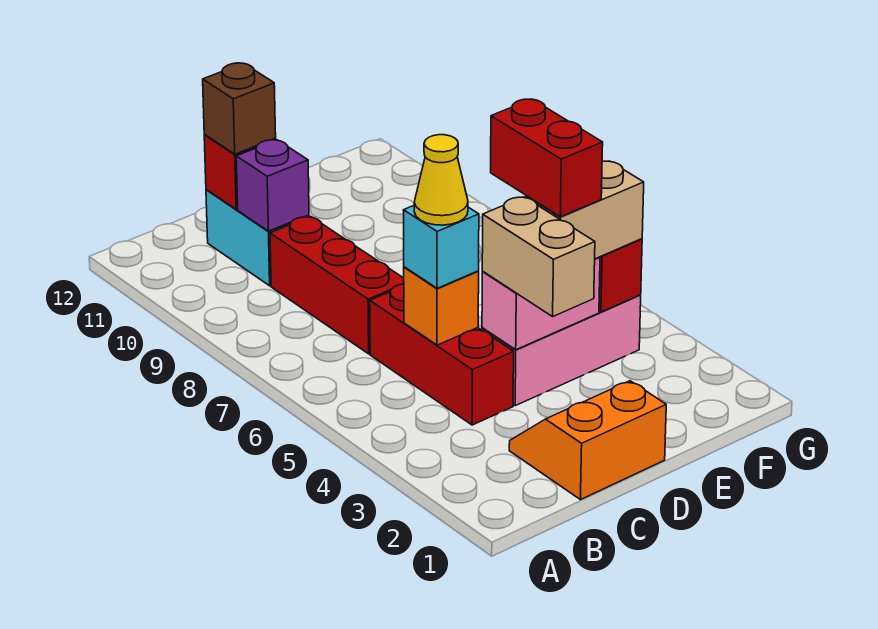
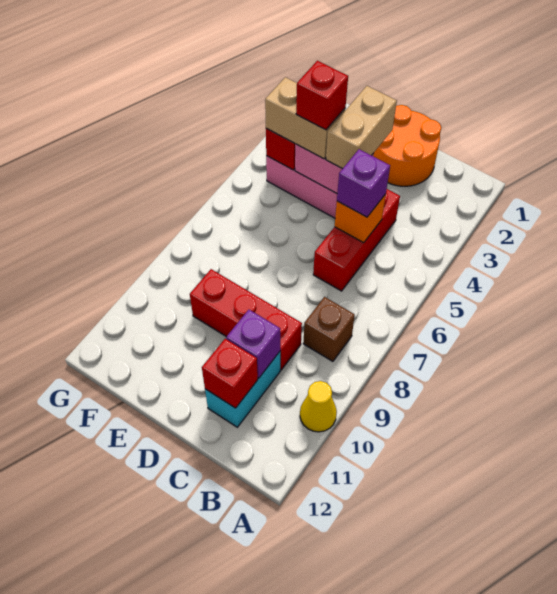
orange 2x2 slope [509,381,666,500] -> orange 2x2 round brick [373,105,441,186]
cyan 1x1 brick [404,206,479,288] -> purple 1x1 brick [337,149,390,217]
yellow 1x1 cone [414,135,468,225] -> yellow 1x1 cone moved to [300,381,337,432]
red 1x3 brick [270,216,404,354] -> red 1x3 brick turned to [190,269,302,370]
brown 1x1 brick [203,63,276,154] -> brown 1x1 brick moved to [303,297,355,361]
red 1x2 brick [491,99,603,217] -> red 1x1 brick [296,61,348,130]

